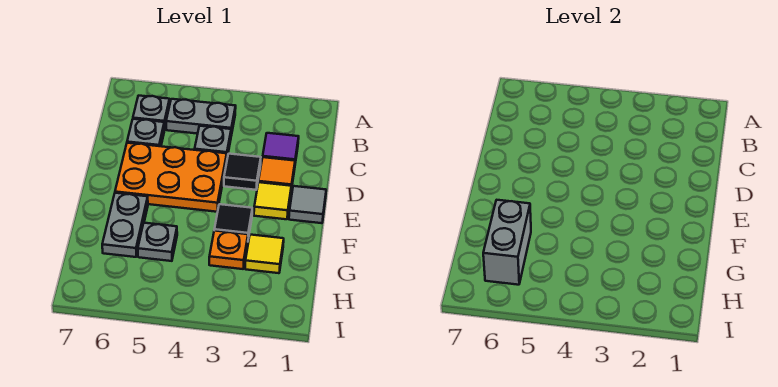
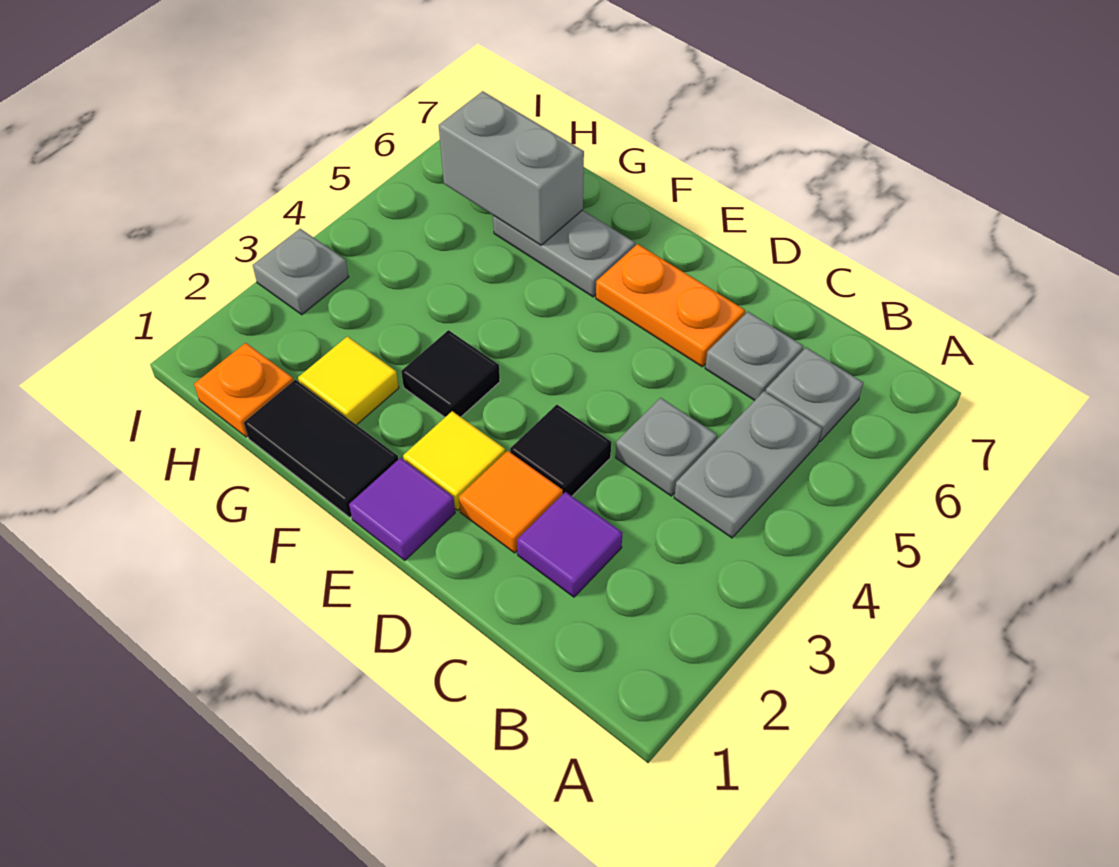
orange 2x3 plate [115,143,227,212] -> orange 1x2 plate [596,244,745,367]
grey 1x1 tile [289,186,326,223] -> purple 1x1 tile [349,458,455,560]
none -> black 1x2 tile [244,380,398,518]
orange 1x1 plate [209,231,248,269] -> orange 1x1 plate moved to [194,343,294,437]
grey 1x1 plate [138,223,177,261] -> grey 1x1 plate moved to [253,229,348,315]

